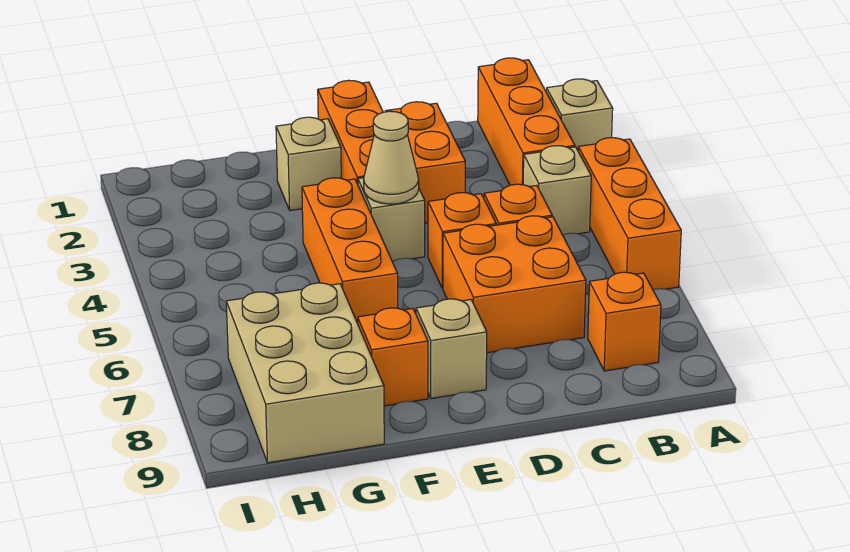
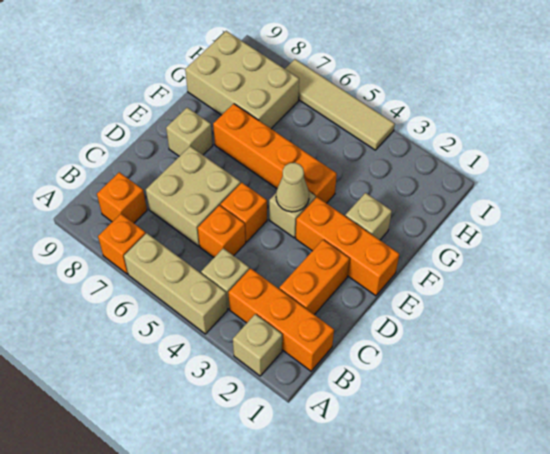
orange 1x3 brick [578,138,681,290] -> tan 1x3 brick [124,233,227,334]
orange 2x2 brick [443,216,586,353] -> tan 2x2 brick [146,146,241,246]
orange 1x2 brick [385,102,465,223] -> orange 1x2 brick turned to [279,240,350,315]
orange 1x3 brick [302,178,398,323] -> orange 1x4 brick [213,104,337,203]
orange 1x1 brick [358,308,428,406] -> orange 1x1 brick moved to [98,214,146,274]
none -> tan 1x4 tile [285,59,395,150]

